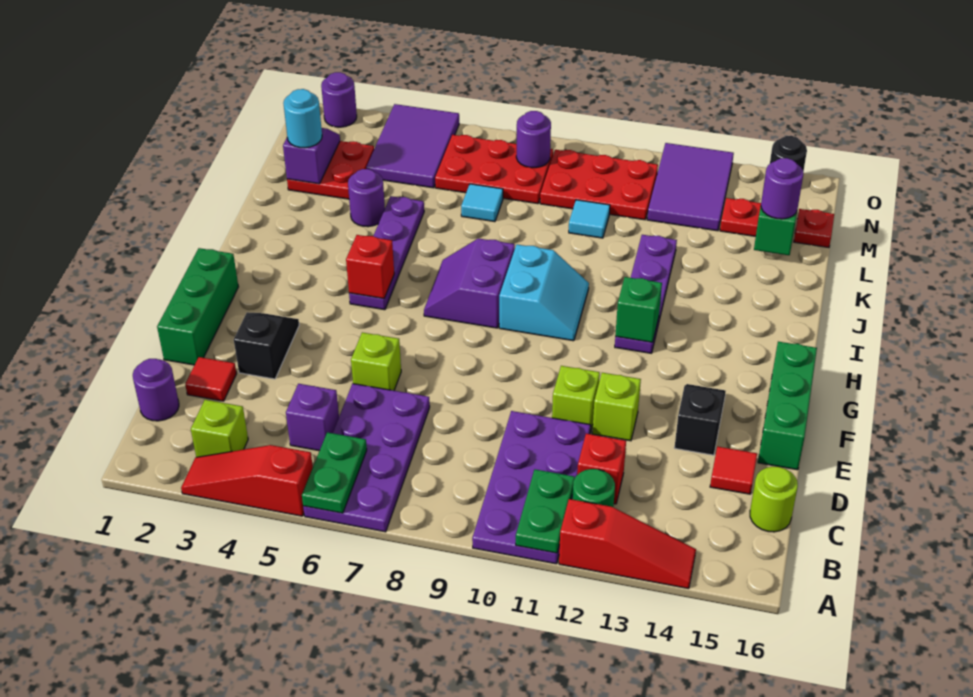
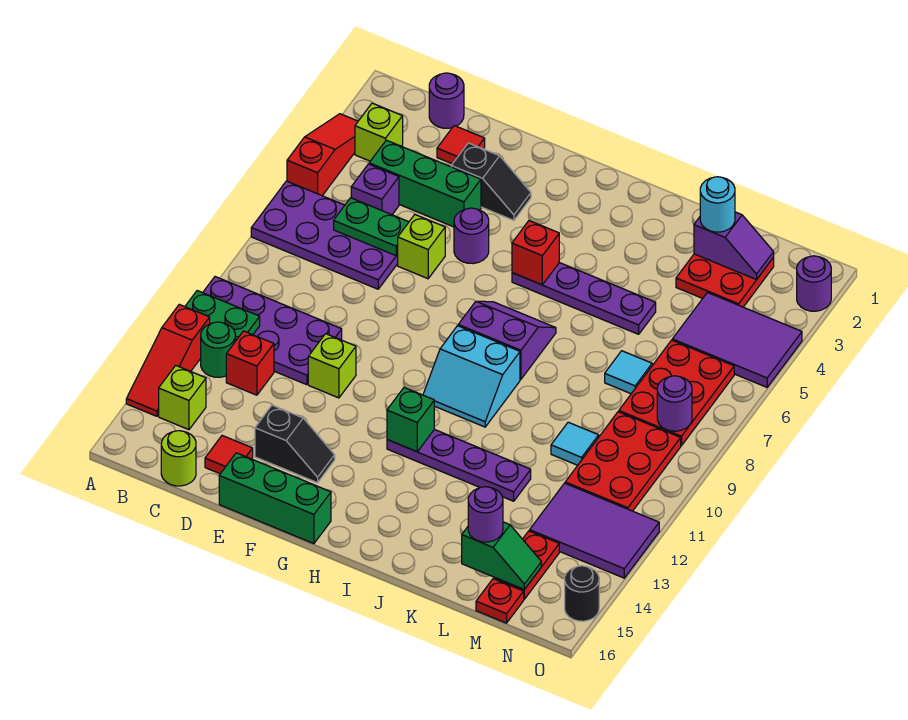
green 1x2 plate [302,432,367,513] -> green 1x2 plate moved to [334,198,409,256]
green 1x3 brick [157,248,238,365] -> green 1x3 brick moved to [369,140,481,227]
lime 1x1 brick [592,373,641,441] -> lime 1x1 brick moved to [159,366,206,430]
purple 1x1 round brick [348,169,385,227] -> purple 1x1 round brick moved to [454,208,489,264]

